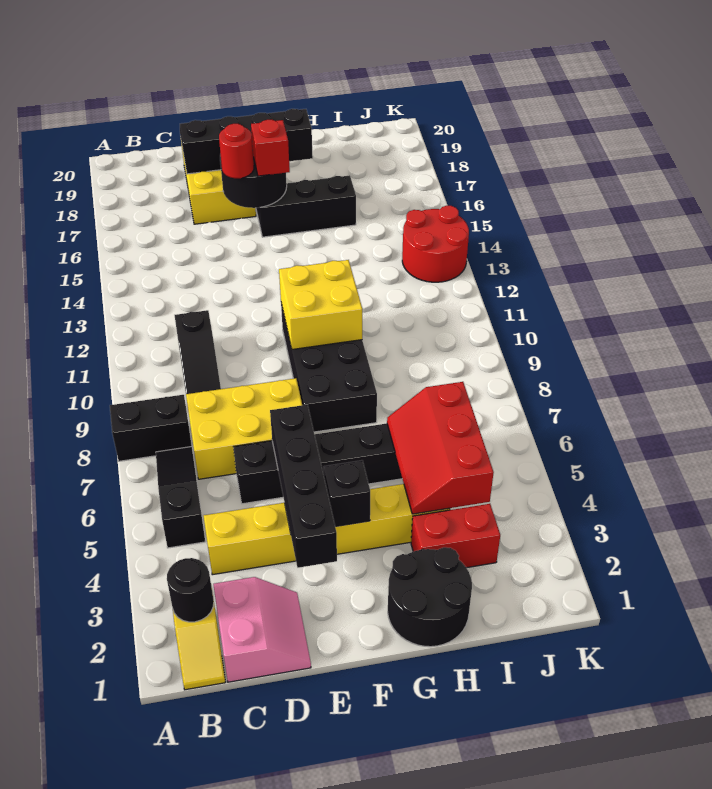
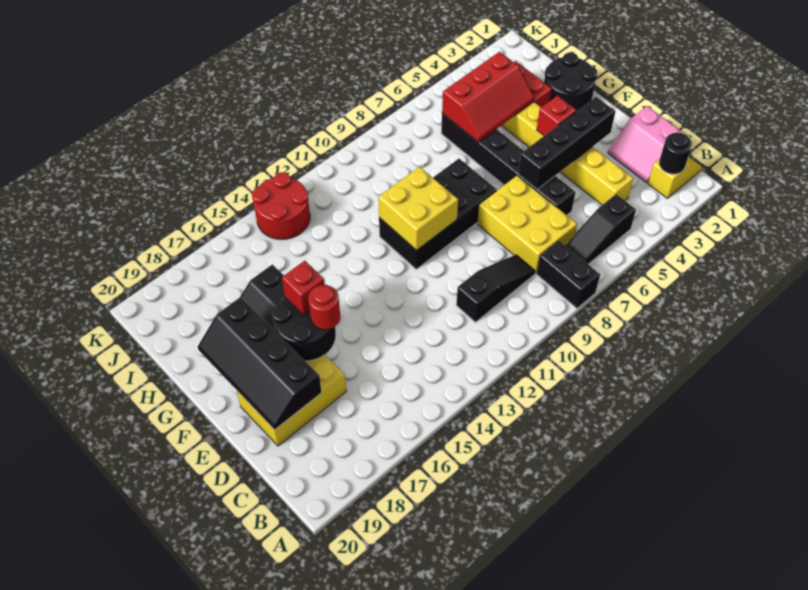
pink 2x2 slope [213,577,311,682] -> pink 2x2 slope turned to [608,106,686,183]
black 1x1 brick [324,460,370,527] -> red 1x1 brick [537,96,577,136]

